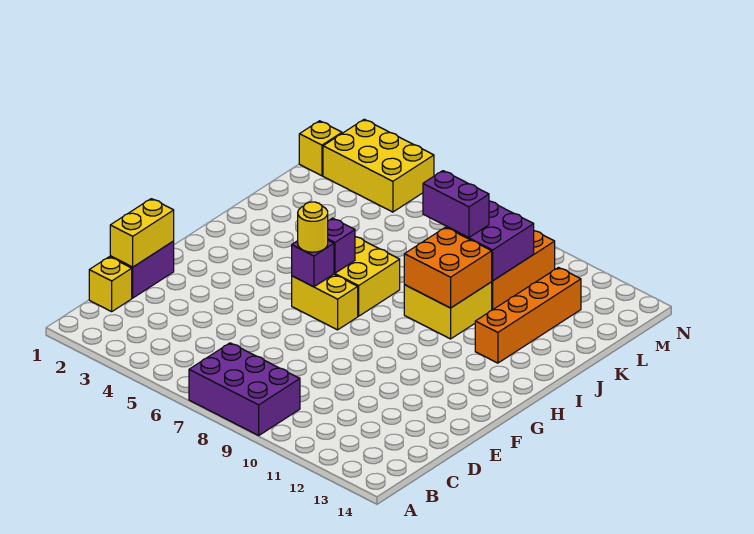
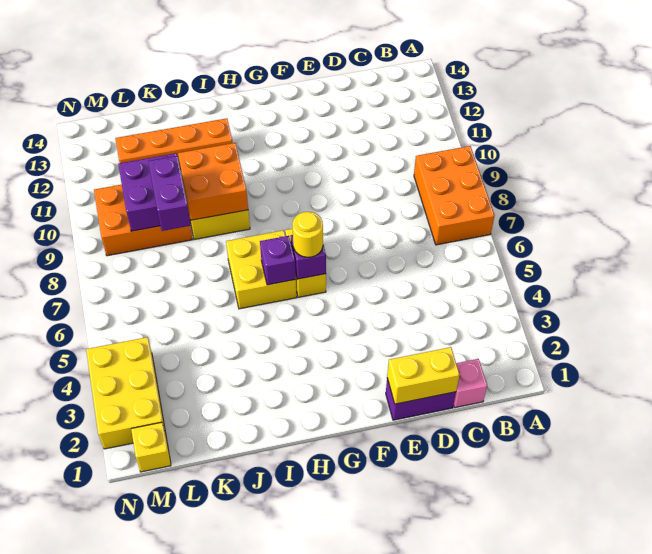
purple 2x3 brick [189,343,300,435] -> orange 2x3 brick [414,146,495,245]
yellow 1x1 brick [89,257,132,312] -> pink 1x1 brick [453,359,487,408]

